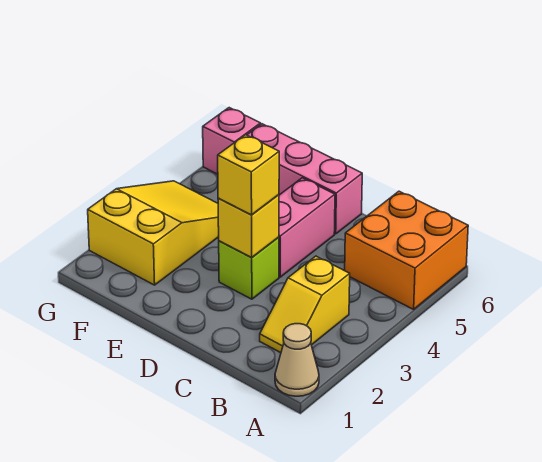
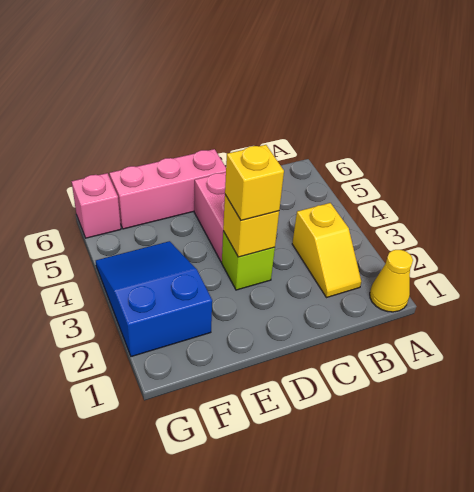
tan 1x1 cone [275,324,319,396] -> yellow 1x1 cone [370,250,413,312]
orange 2x2 brick [345,191,468,309] -> none
yellow 2x3 slope [88,181,219,285] -> blue 2x3 slope [96,241,212,357]

